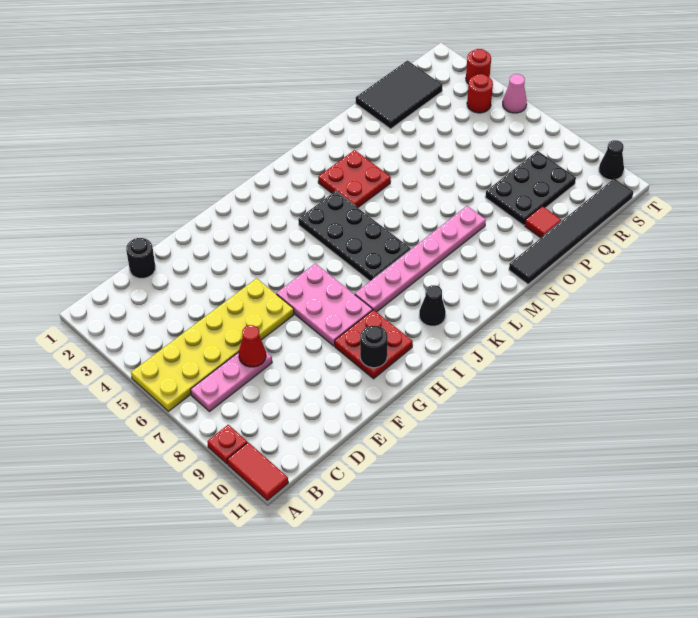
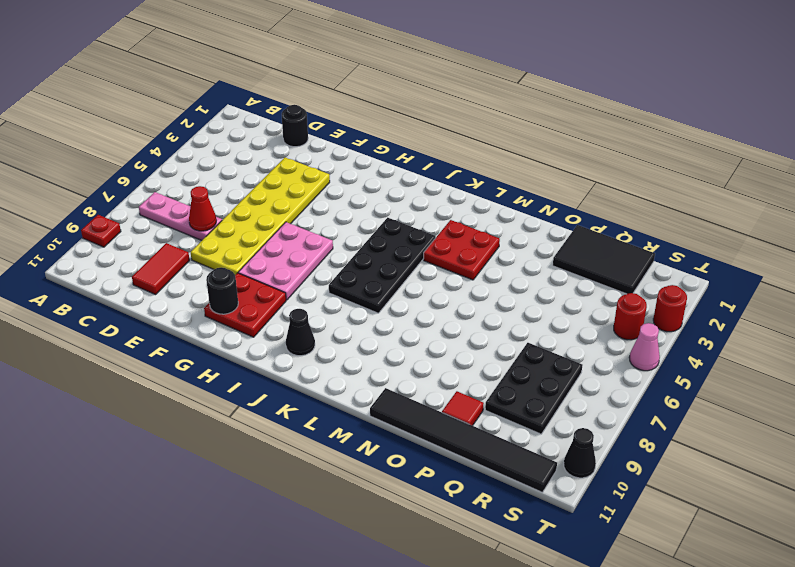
yellow 2x6 plate [131,278,294,411] -> yellow 2x6 plate turned to [191,157,330,275]
red 1x2 tile [227,442,288,500] -> red 1x2 tile moved to [132,243,190,295]
pink 1x6 plate [355,206,486,312] -> none
black 2x3 plate [485,151,576,225] -> black 2x3 plate turned to [485,343,583,434]

